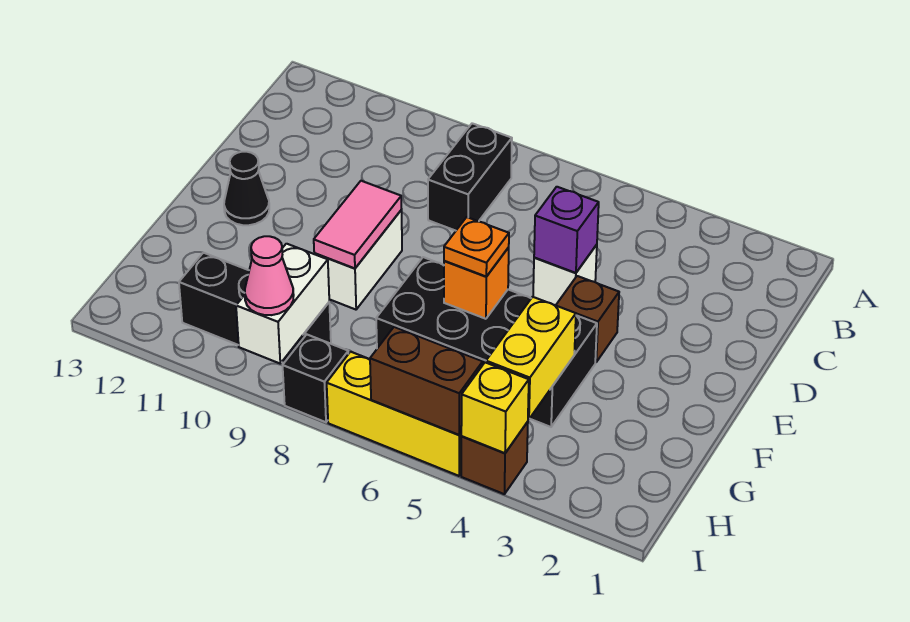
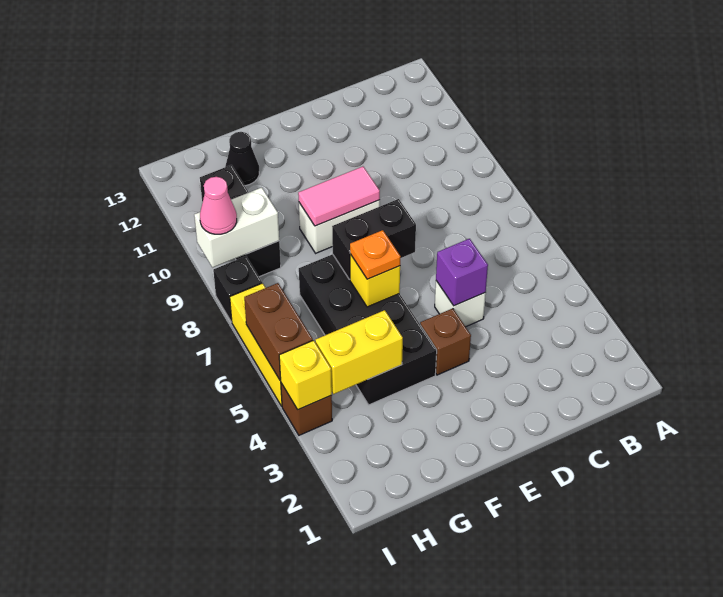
black 1x2 brick [428,123,512,231] -> black 1x2 brick moved to [332,199,416,279]
black 1x1 cone [224,152,269,225] -> black 1x1 cone moved to [225,132,259,186]
orange 1x1 brick [444,247,509,319] -> yellow 1x1 brick [350,254,400,307]

